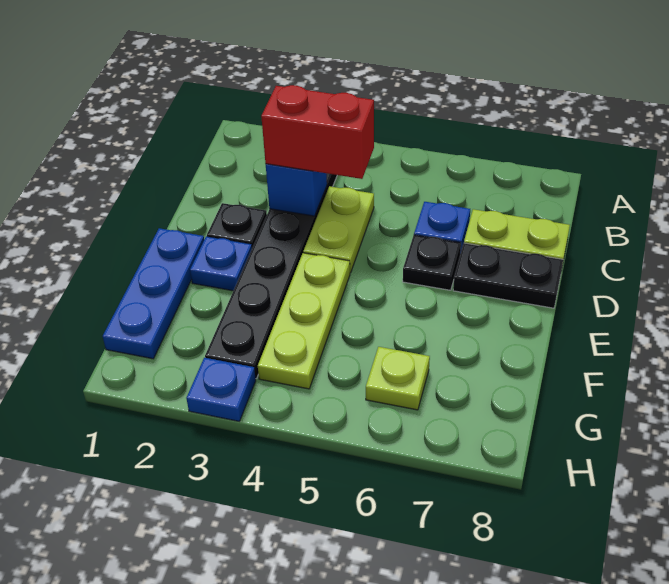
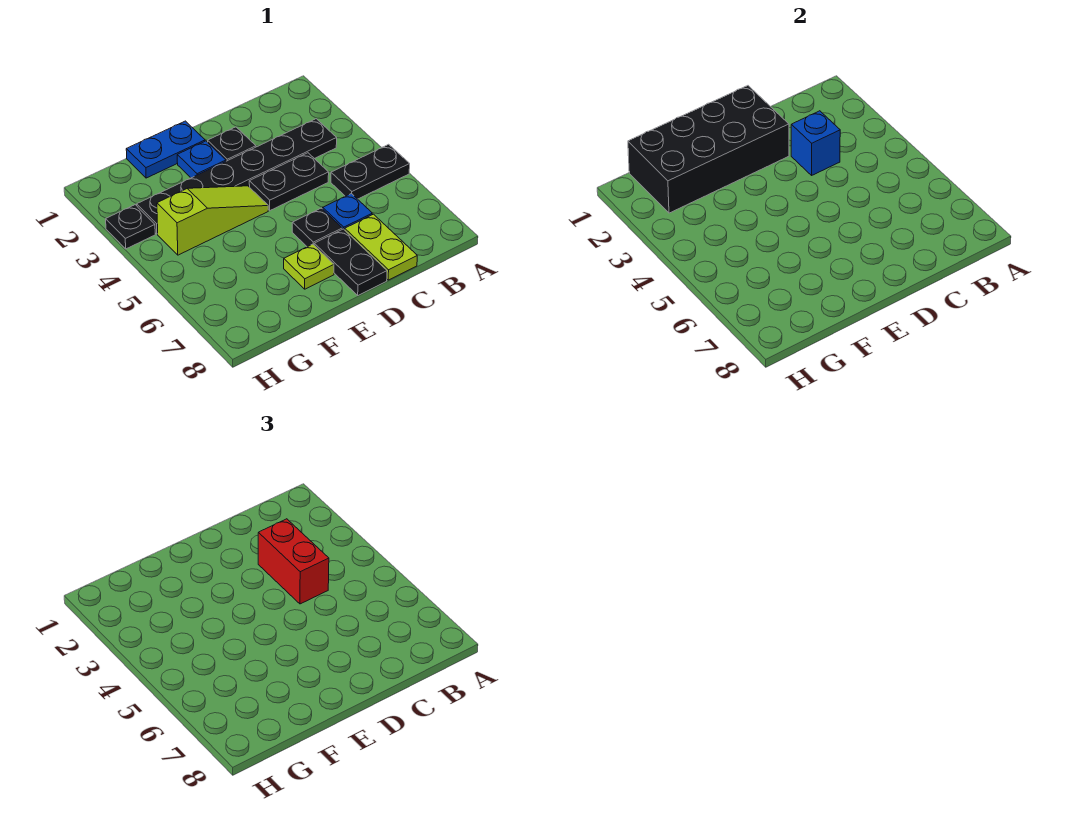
none -> black 1x2 plate [331,144,410,199]
lime 1x2 plate [303,186,374,273] -> black 1x2 plate [249,153,329,210]
none -> black 2x4 brick [628,86,789,213]
blue 1x3 plate [103,228,204,359] -> blue 1x2 plate [126,121,205,178]
lime 1x3 plate [258,253,350,389] -> lime 1x3 slope [157,186,268,255]
lime 1x1 plate [366,347,430,410] -> lime 1x1 plate moved to [284,244,334,289]
blue 1x1 plate [186,358,256,421] -> black 1x1 plate [106,205,155,249]

